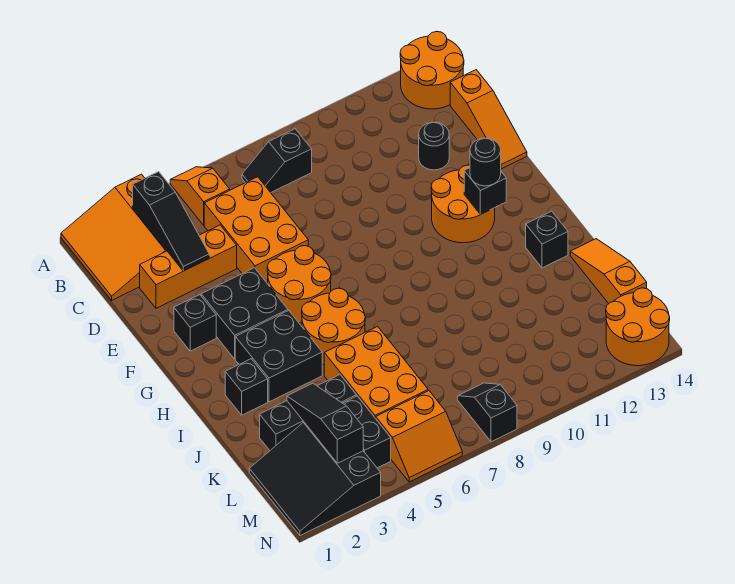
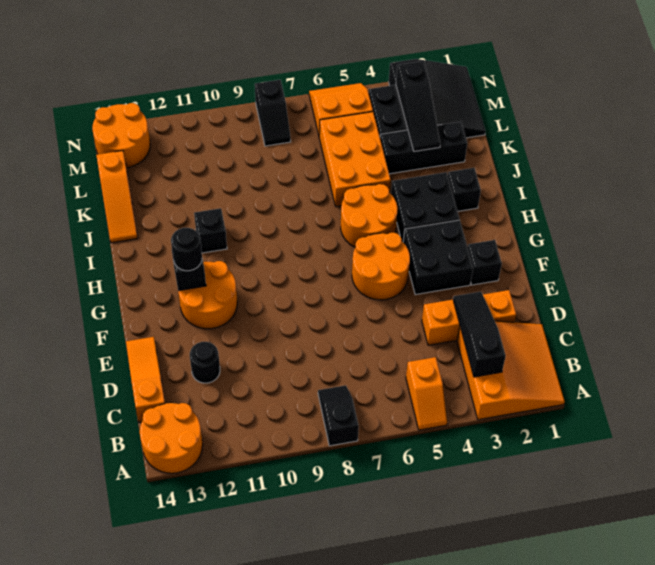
black 1x2 slope [242,129,312,193] -> black 1x2 slope turned to [318,385,359,446]
orange 2x3 brick [204,177,308,284] -> none
black 1x1 brick [526,211,568,268] -> black 1x1 brick moved to [194,208,227,253]

